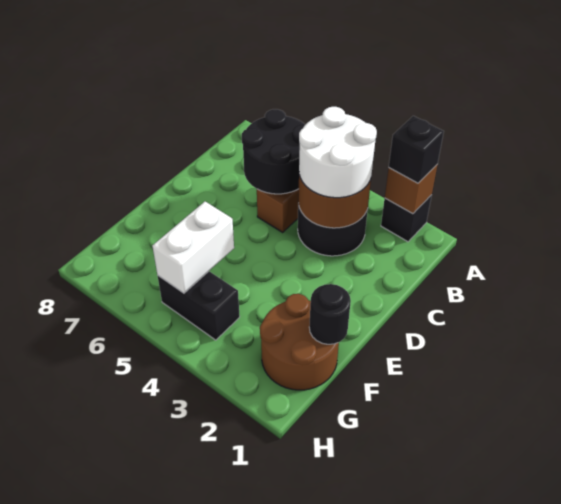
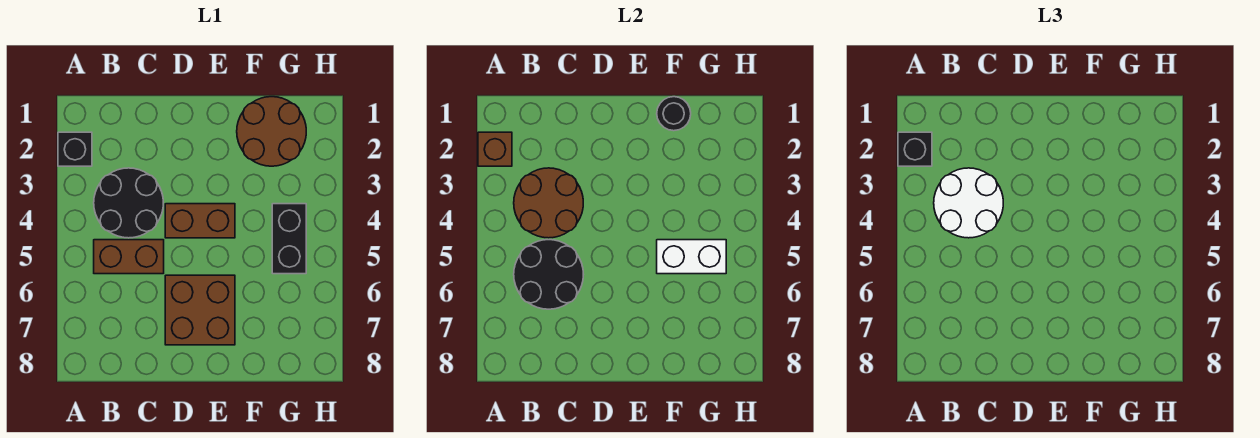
none -> brown 1x2 brick [165,204,235,238]
none -> brown 2x2 brick [165,275,235,345]

